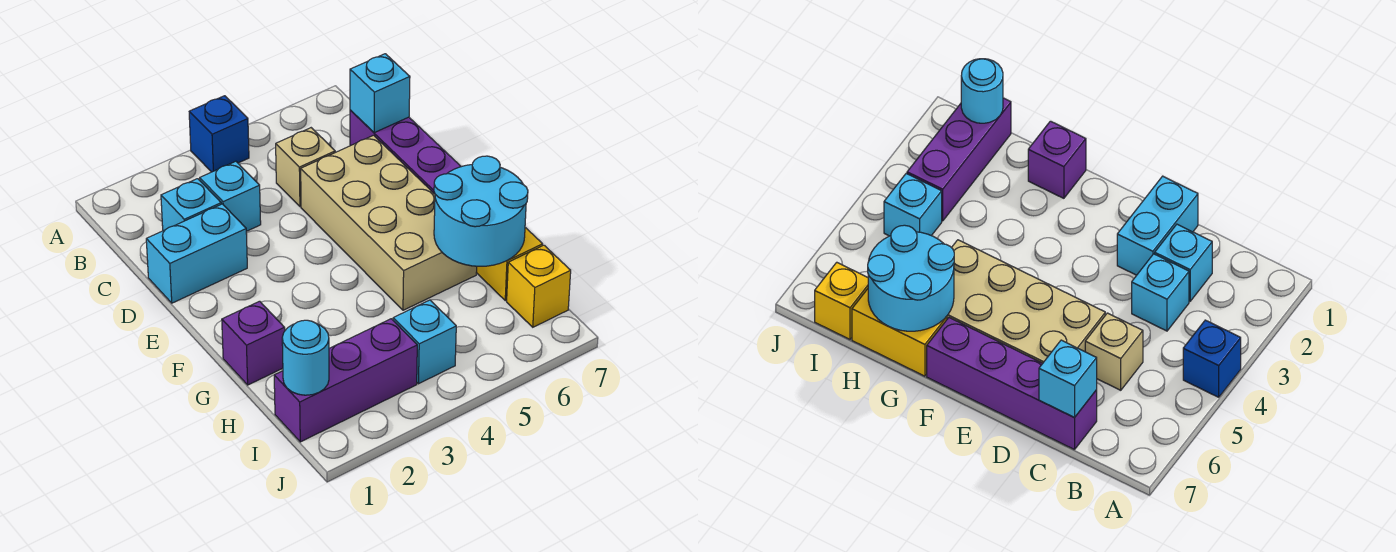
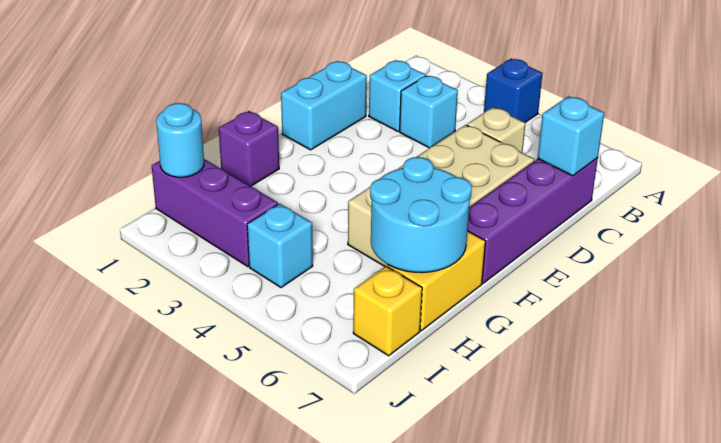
cyan 1x2 brick [146,204,247,303] -> cyan 1x2 brick turned to [281,61,367,150]

